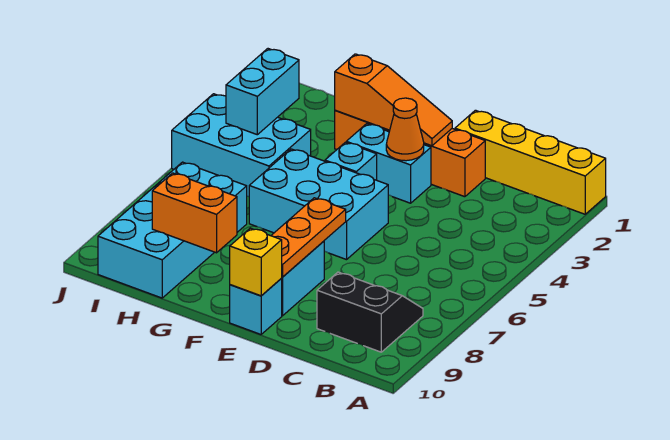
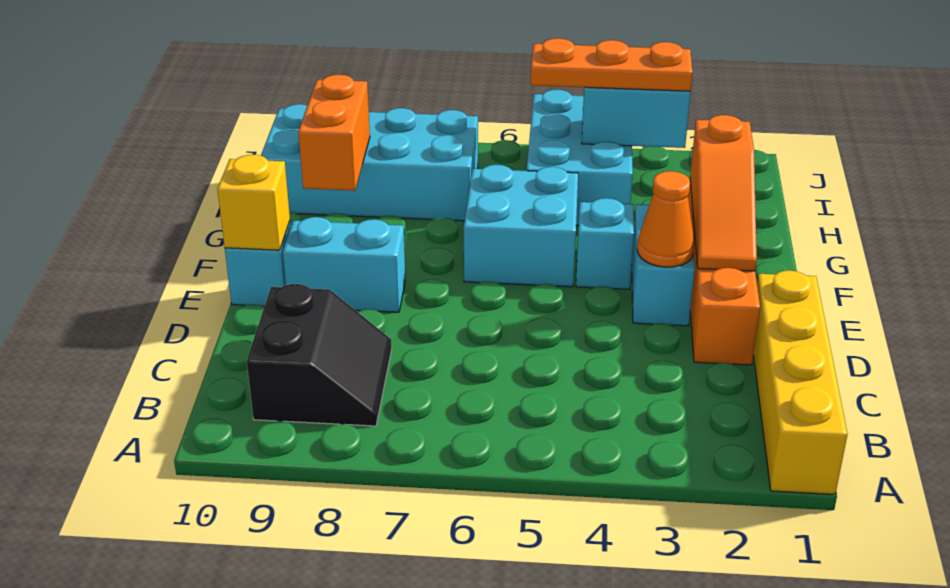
cyan 2x3 brick [249,149,388,260] -> cyan 2x2 brick [464,165,578,287]
orange 1x3 plate [271,198,346,277] -> orange 1x3 plate moved to [531,38,693,91]

